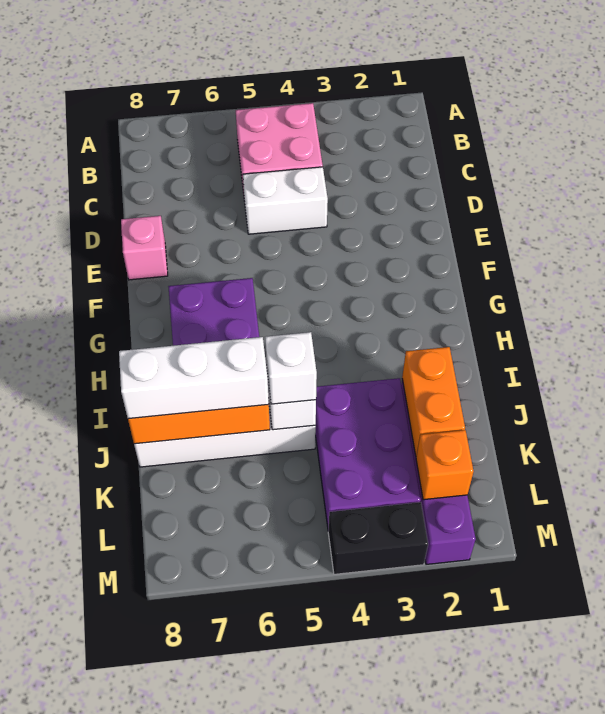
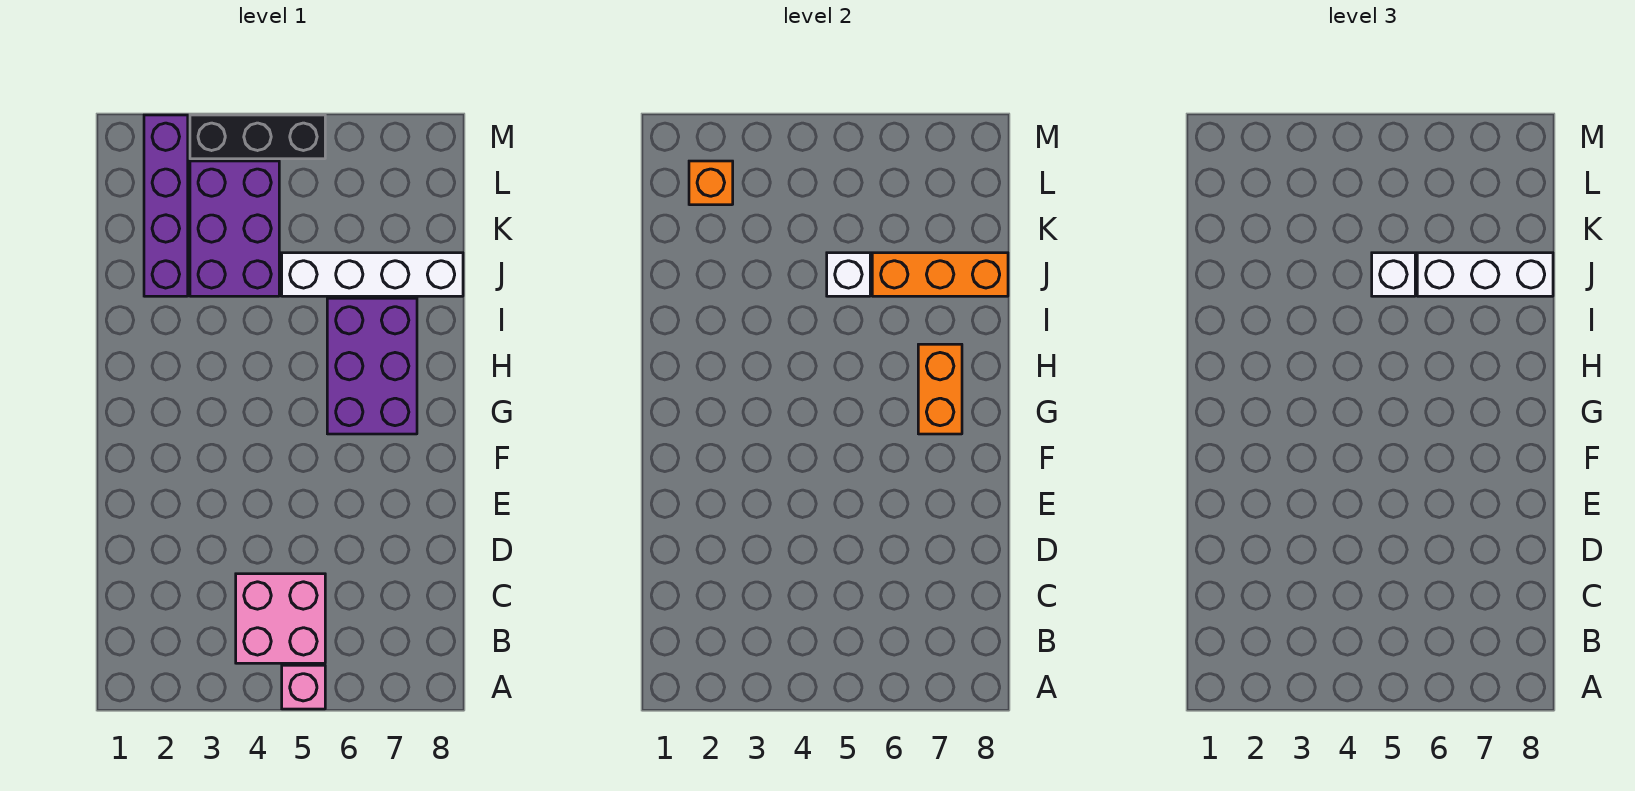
white 1x2 brick [243,167,328,234] -> none
pink 1x1 brick [121,216,168,280] -> pink 1x1 brick moved to [282,665,325,709]
orange 1x2 brick [402,347,465,457] -> orange 1x2 brick moved to [918,344,962,434]
black 1x2 brick [328,502,428,574] -> black 1x3 brick [190,115,325,159]

